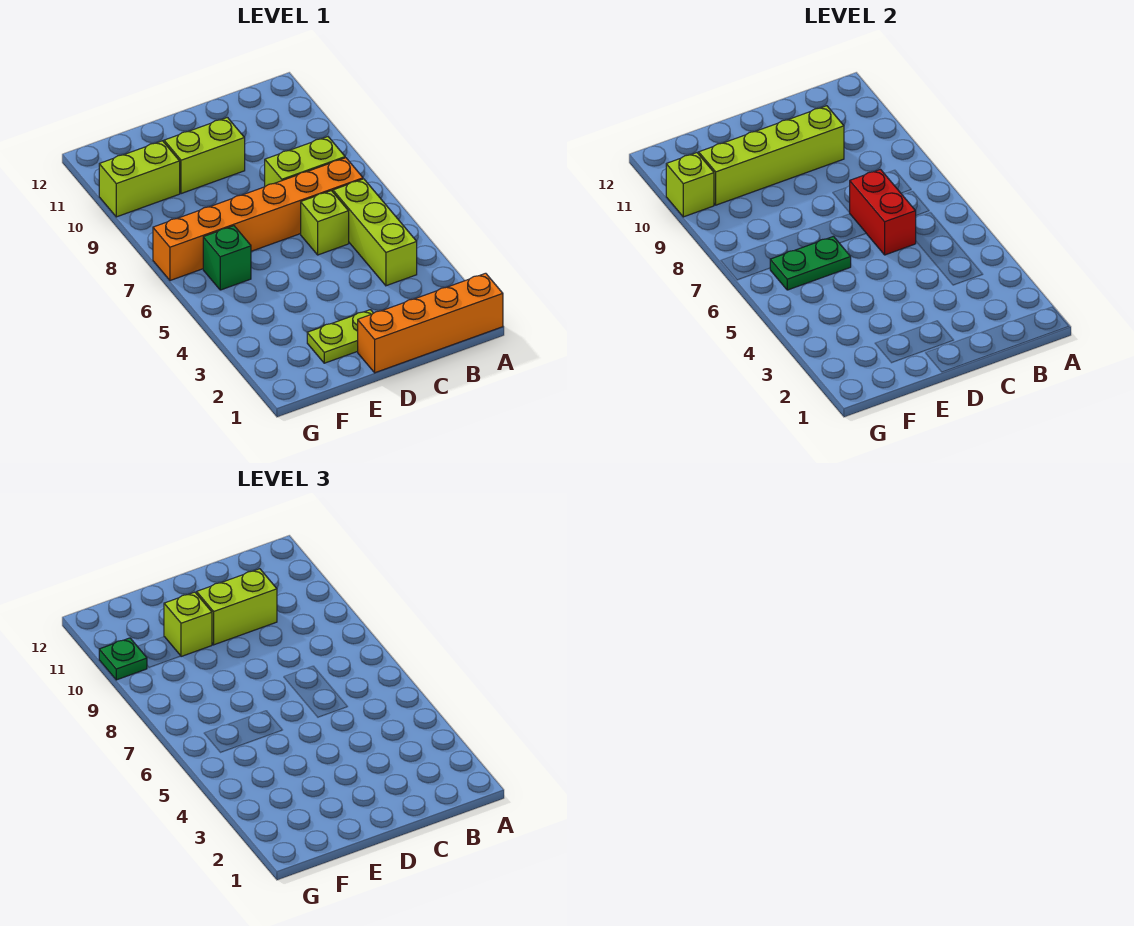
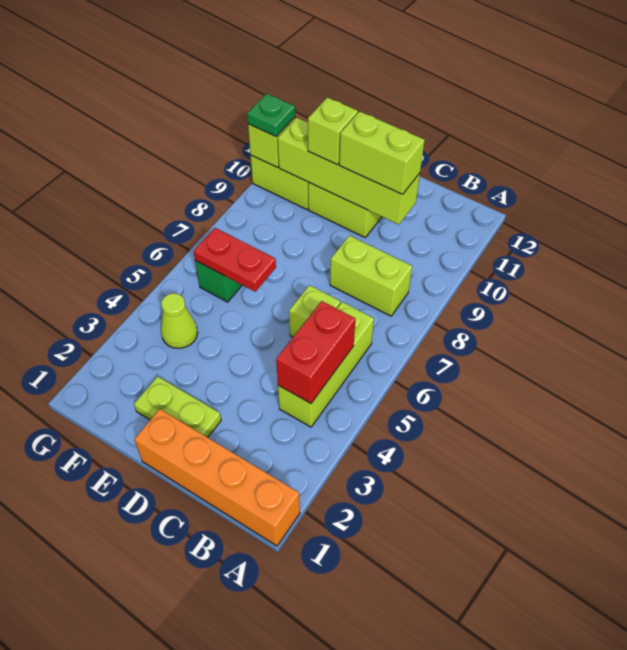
orange 1x6 brick [153,158,363,281] -> none
red 1x2 brick [850,169,916,255] -> red 1x2 brick moved to [276,301,355,403]
green 1x2 plate [770,236,851,290] -> red 1x2 plate [193,228,276,292]
none -> lime 1x1 cone [161,293,198,348]

